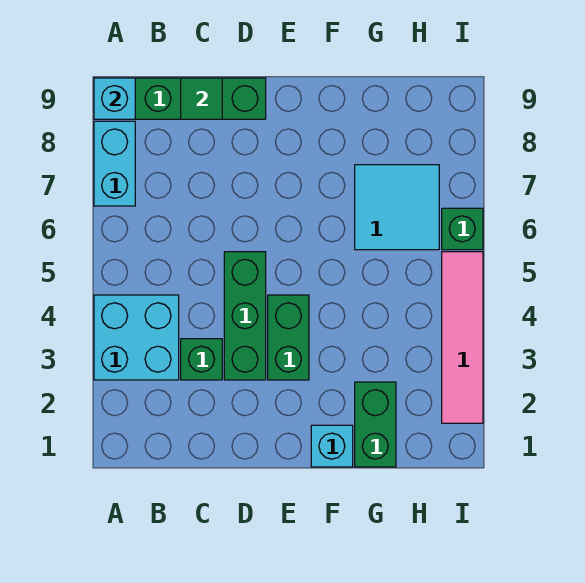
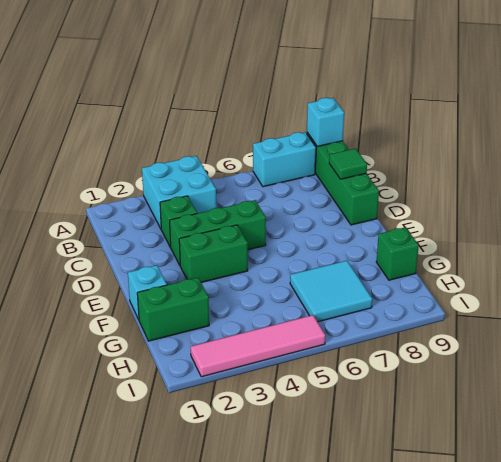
green 1x1 brick [442,208,483,250] -> green 1x1 brick moved to [376,227,419,280]

